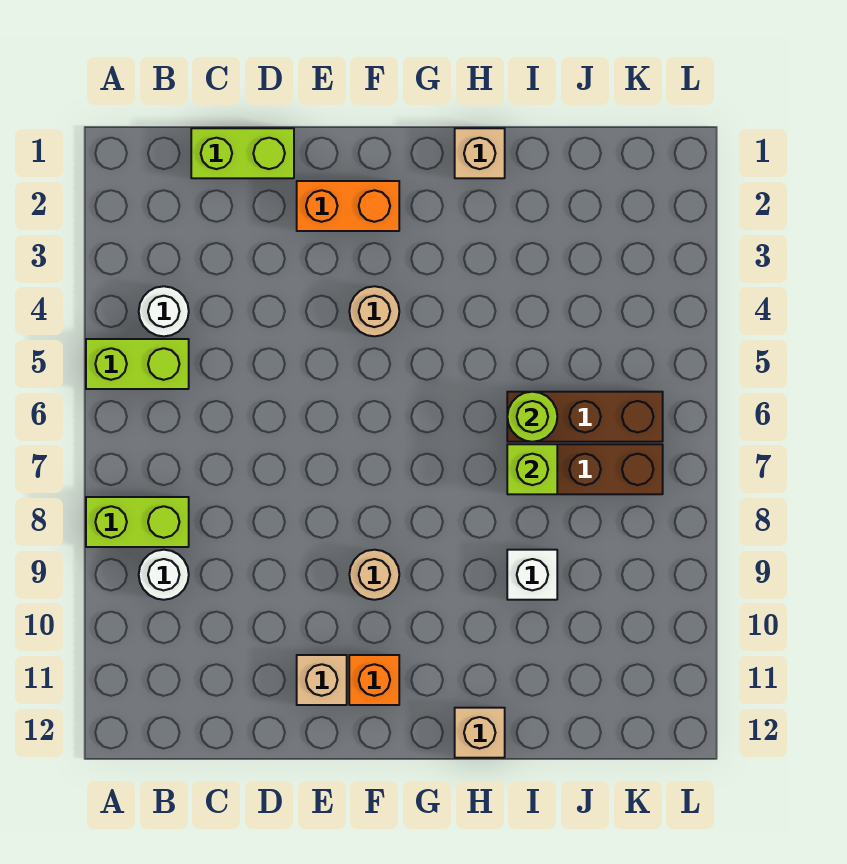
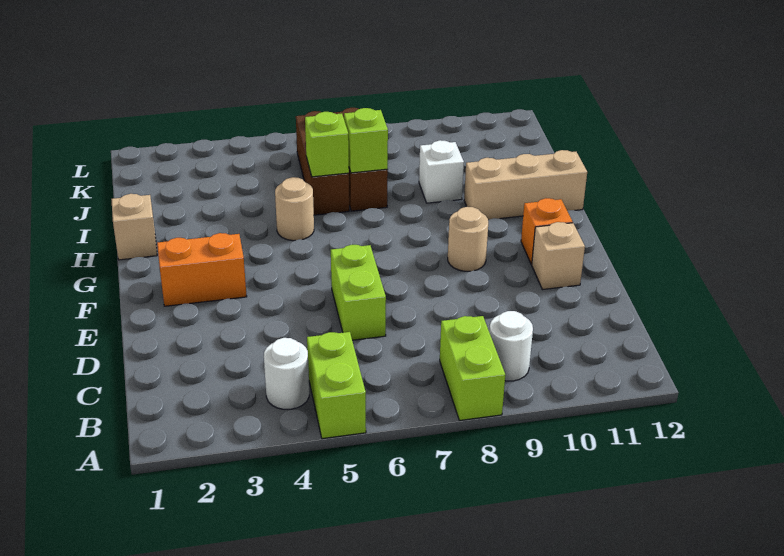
lime 1x2 brick [191,128,294,178] -> lime 1x2 brick moved to [331,245,386,340]
orange 1x2 brick [297,181,399,231] -> orange 1x2 brick turned to [157,233,247,306]
tan 1x1 round brick [349,286,399,336] -> tan 1x1 round brick moved to [275,177,314,241]
tan 1x1 brick [455,708,505,758] -> tan 1x3 brick [464,150,587,220]
lime 1x1 round brick [507,392,557,442] -> lime 1x1 brick [305,112,349,177]

